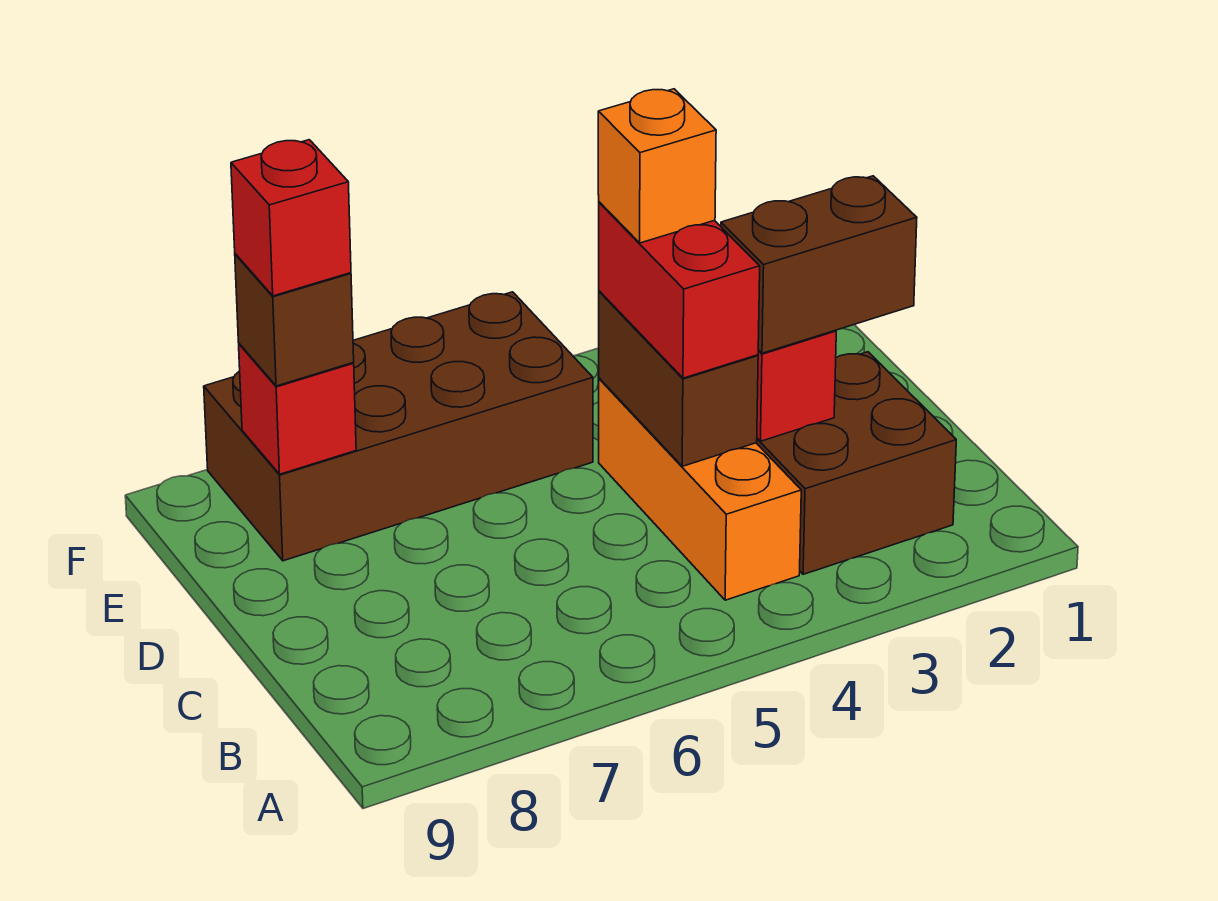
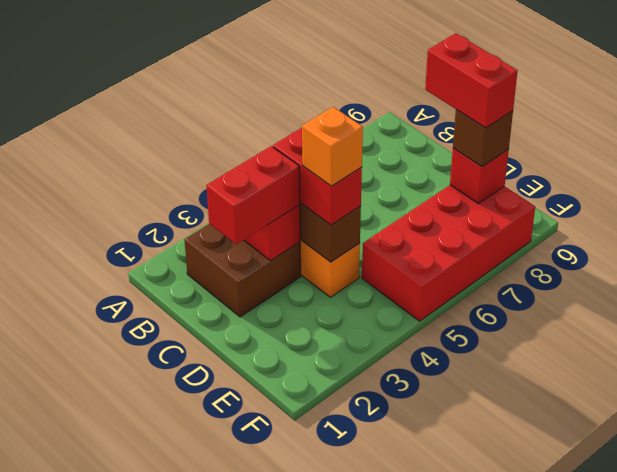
brown 1x2 brick [721,176,917,353] -> red 1x2 brick [206,146,300,244]
brown 2x4 brick [204,292,593,561] -> red 2x4 brick [362,185,535,321]
red 1x1 brick [231,140,351,296] -> red 1x2 brick [425,33,518,128]

